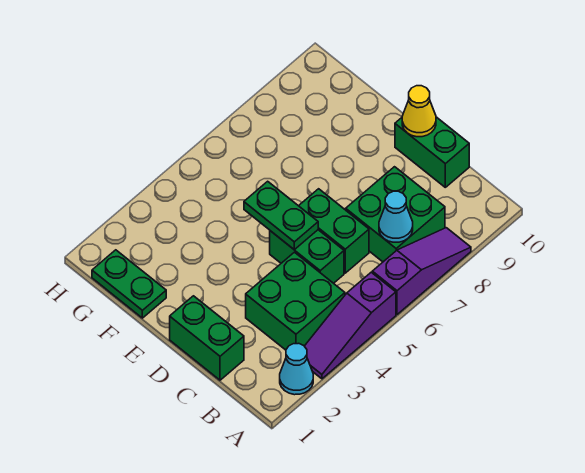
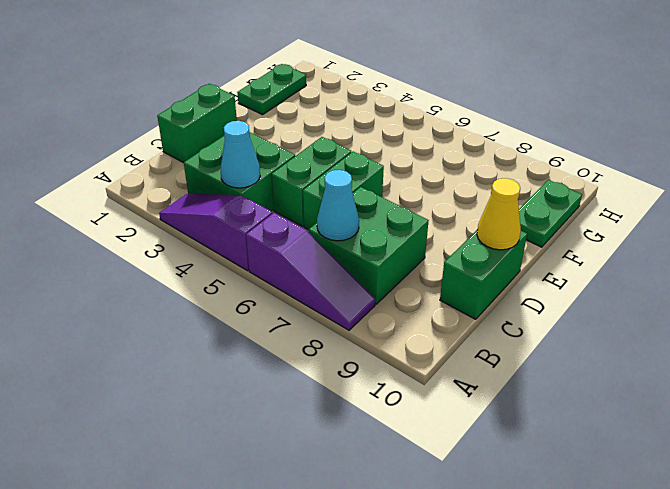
cyan 1x1 cone [280,343,313,395] -> cyan 1x1 cone moved to [220,121,260,188]
green 1x2 plate [244,181,318,249] -> green 1x2 plate moved to [519,180,582,247]

